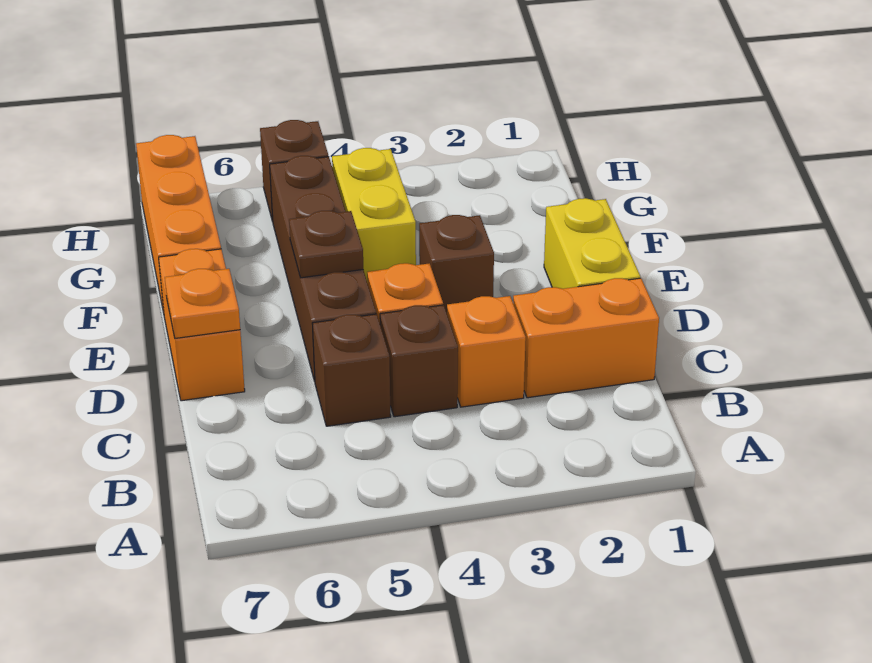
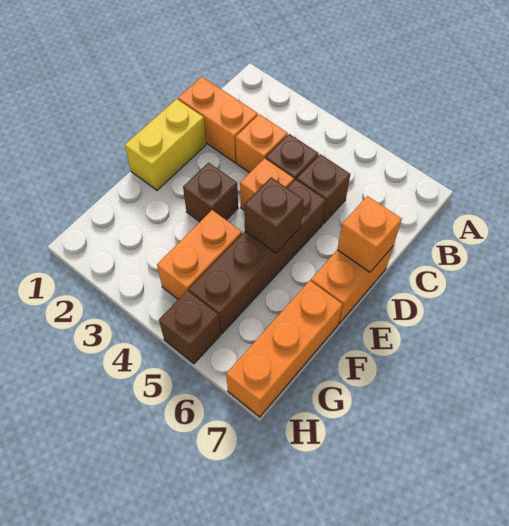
orange 1x1 plate [165,269,240,338] -> orange 1x1 brick [337,196,402,272]
brown 1x1 plate [289,211,363,278] -> brown 1x1 brick [244,177,304,253]
yellow 1x2 brick [332,148,416,283] -> orange 1x2 brick [157,210,242,299]

